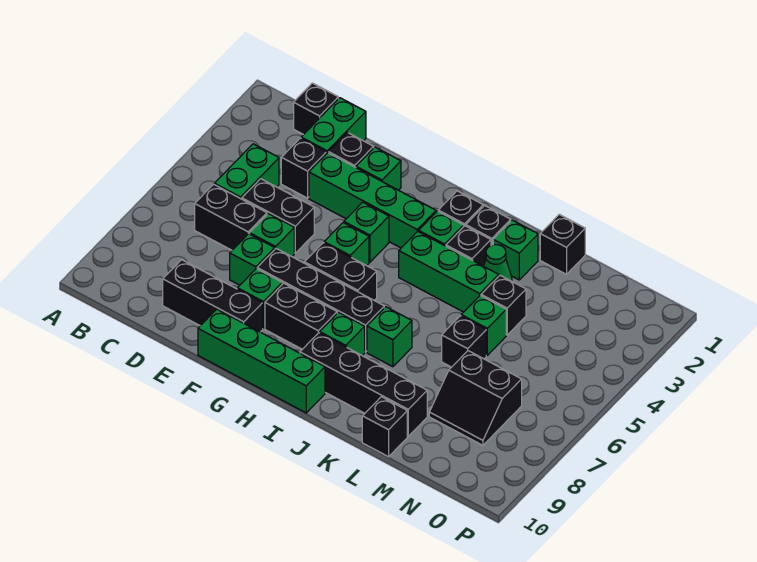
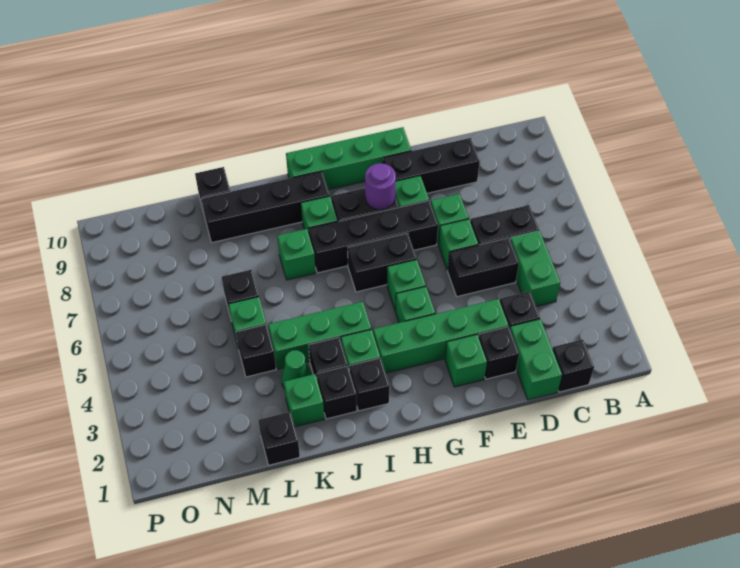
none -> purple 1x1 round brick [365,163,396,210]
black 2x2 slope [429,351,522,445] -> none

